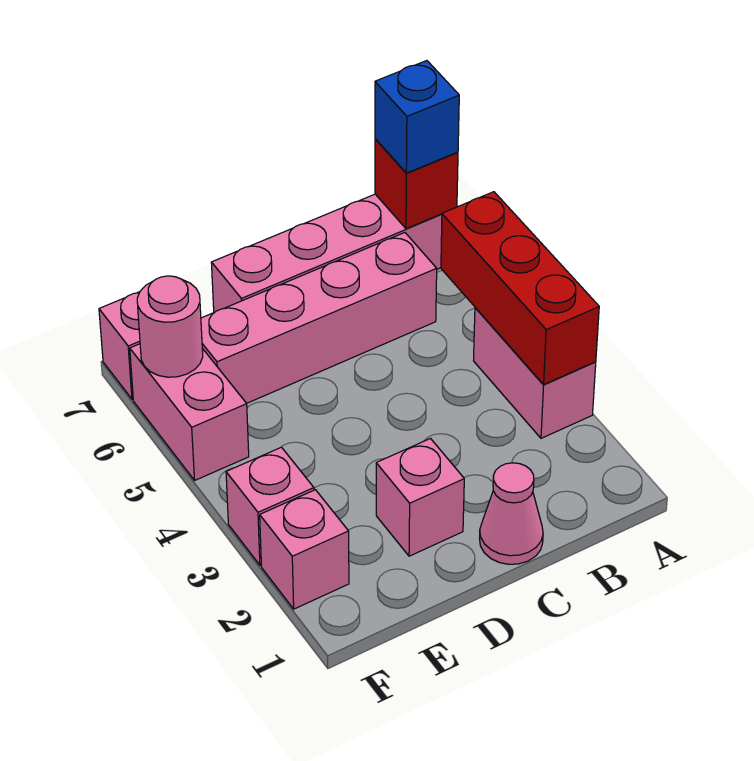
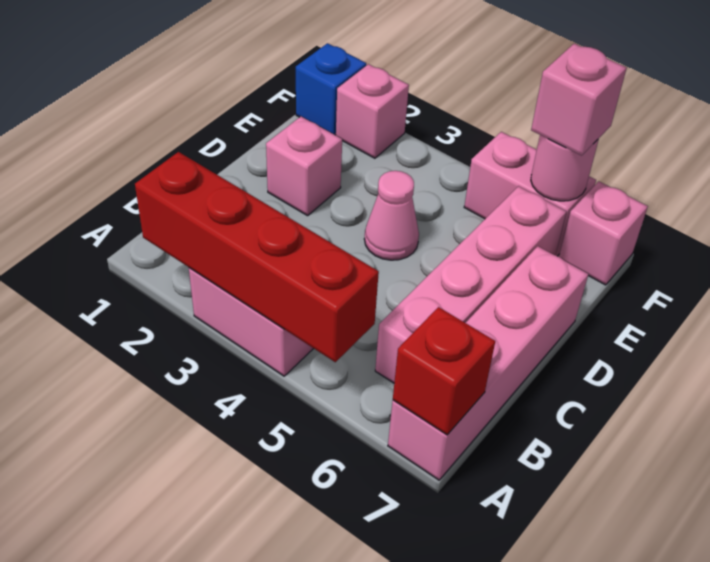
red 1x3 brick [441,192,599,384] -> red 1x4 brick [135,152,379,362]
blue 1x1 brick [375,61,459,173] -> blue 1x1 brick moved to [296,43,366,135]
pink 1x1 cone [479,463,543,564] -> pink 1x1 cone moved to [364,171,419,260]
pink 1x1 brick [226,447,314,565] -> pink 1x1 brick moved to [531,44,627,156]

